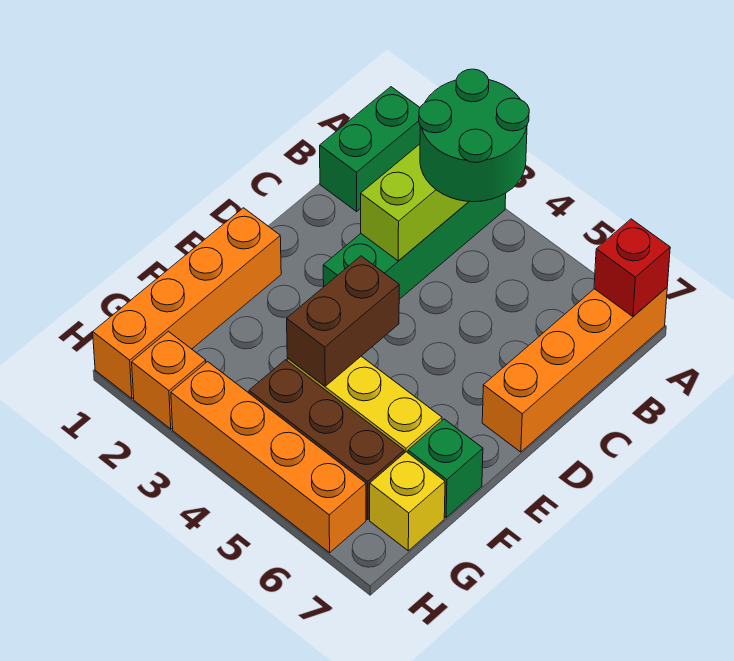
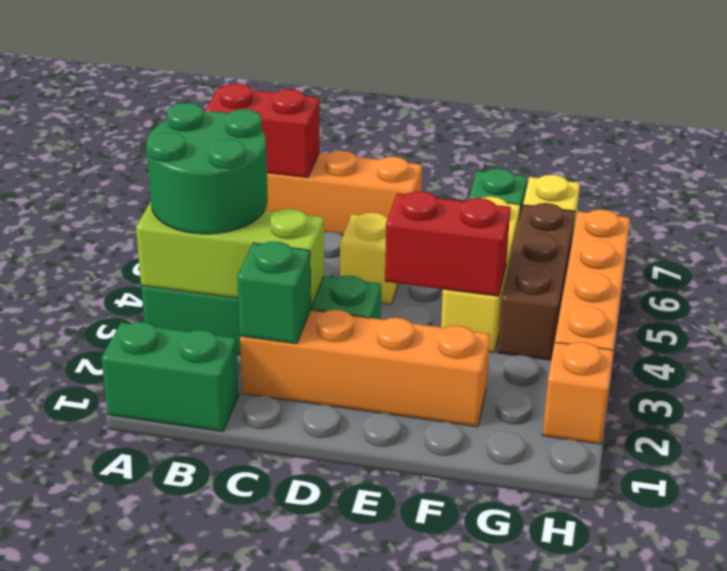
red 1x1 brick [594,219,670,317] -> red 1x2 brick [205,83,320,178]
none -> green 1x1 brick [237,241,311,344]
none -> yellow 1x1 brick [340,213,398,304]
orange 1x4 brick [93,208,281,399] -> orange 1x4 brick moved to [240,310,490,427]
brown 1x2 brick [287,256,399,386] -> red 1x2 brick [385,191,511,296]

